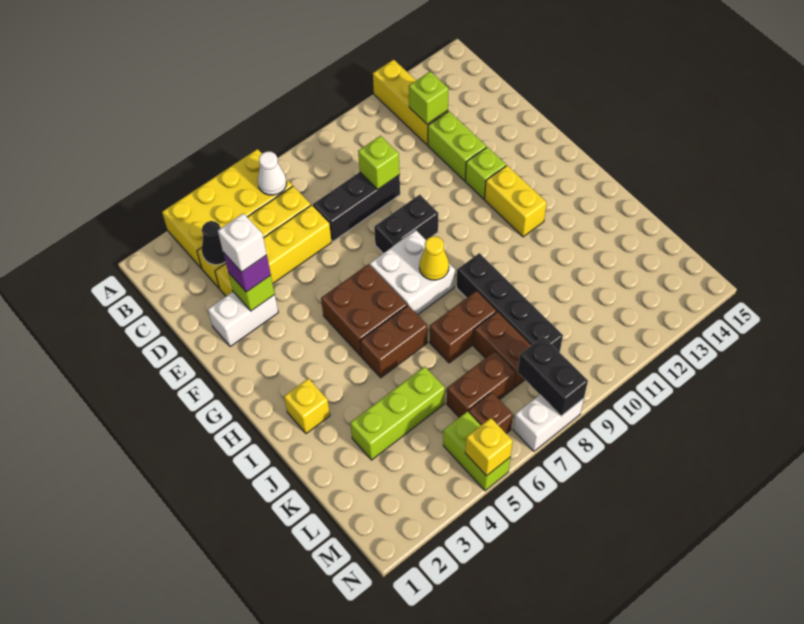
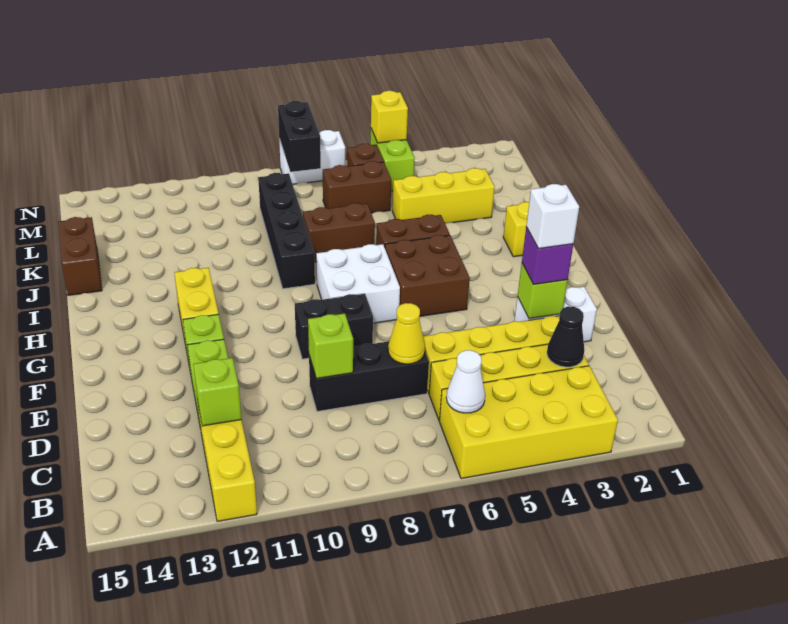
yellow 1x1 cone [419,236,449,280] -> yellow 1x1 cone moved to [388,303,425,364]
lime 1x3 brick [350,367,445,460] -> yellow 1x3 brick [392,168,495,224]
brown 1x2 brick [474,312,531,388] -> brown 1x2 brick moved to [58,217,102,295]

